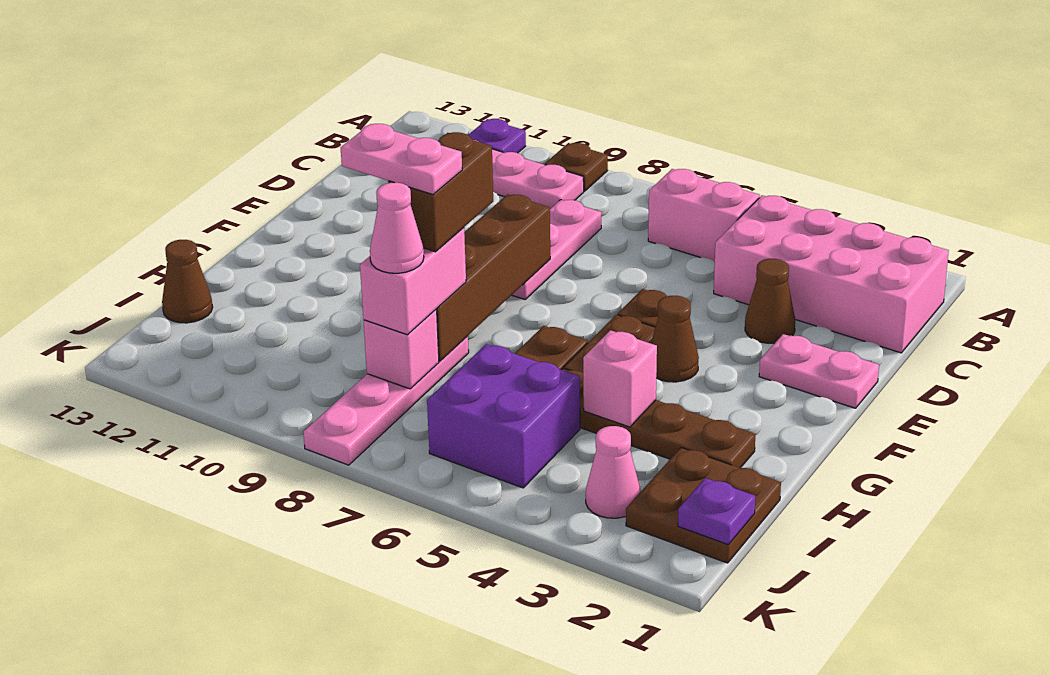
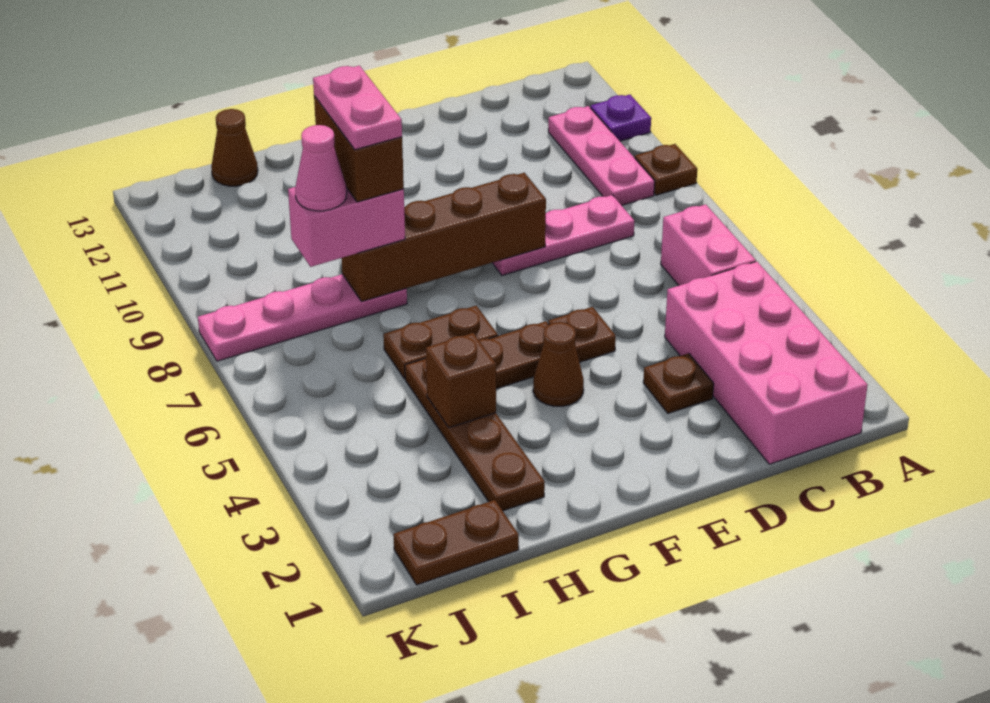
brown 1x1 cone [745,259,795,343] -> brown 1x1 plate [643,353,714,413]
pink 1x2 plate [759,334,879,408] -> none
brown 1x2 brick [388,132,493,252] -> brown 1x2 brick turned to [314,96,404,202]
pink 1x1 brick [583,330,657,427] -> brown 1x1 brick [426,333,496,428]
brown 2x2 plate [626,448,781,563] -> brown 1x2 plate [393,500,519,585]
purple 2x2 brick [427,344,580,488] -> none
pink 1x1 brick [363,310,439,389] -> none
purple 1x1 plate [678,478,755,544] -> none
pink 1x1 cone [586,426,641,518] -> none

